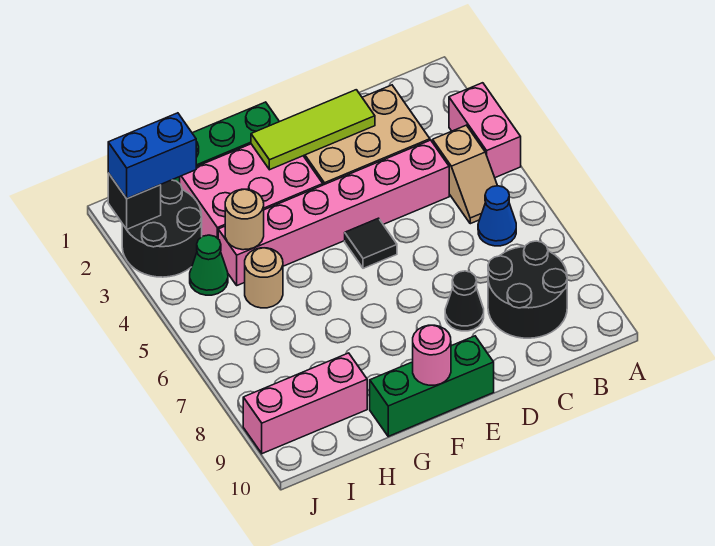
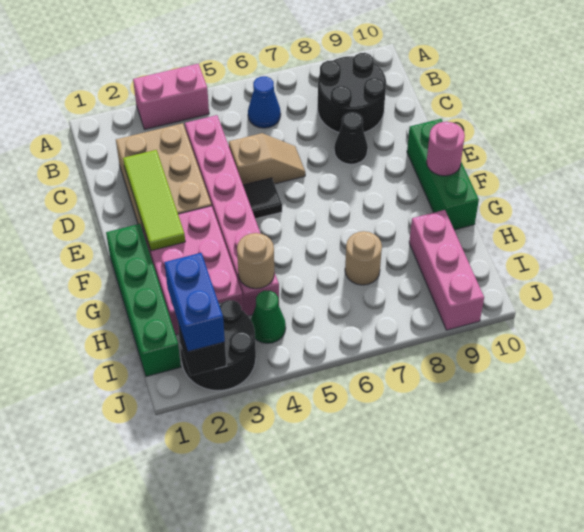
tan 1x2 slope [433,125,497,224] -> tan 1x2 slope moved to [229,133,305,185]
tan 1x1 round brick [245,248,283,308] -> tan 1x1 round brick moved to [345,231,382,285]

